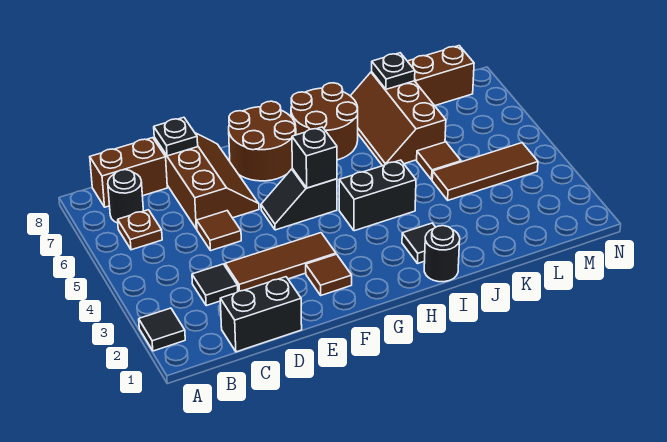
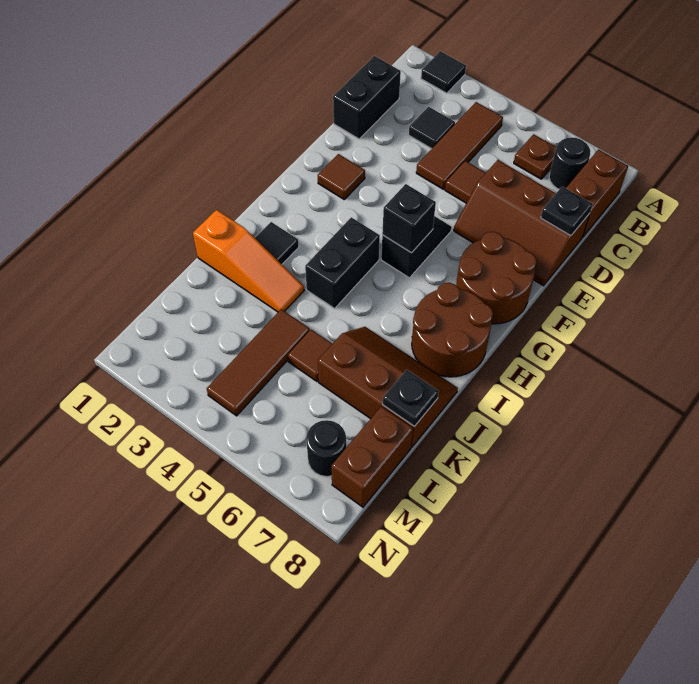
brown 1x3 tile [225,233,336,291] -> brown 1x3 tile moved to [416,102,503,189]
black 1x1 round brick [424,226,460,282] -> black 1x1 round brick moved to [306,420,346,477]
none -> orange 1x3 slope [193,210,304,312]

